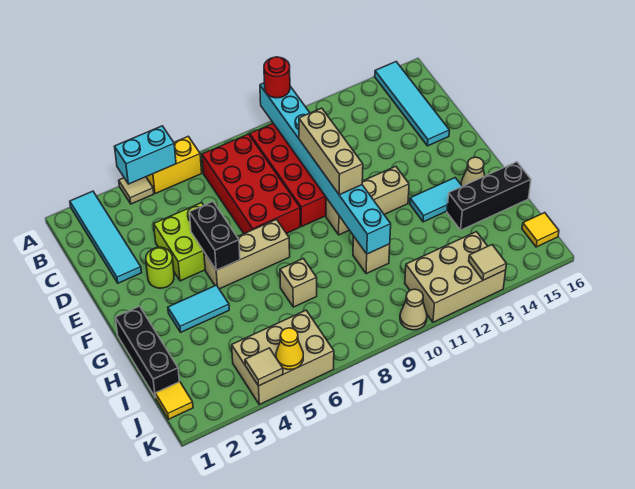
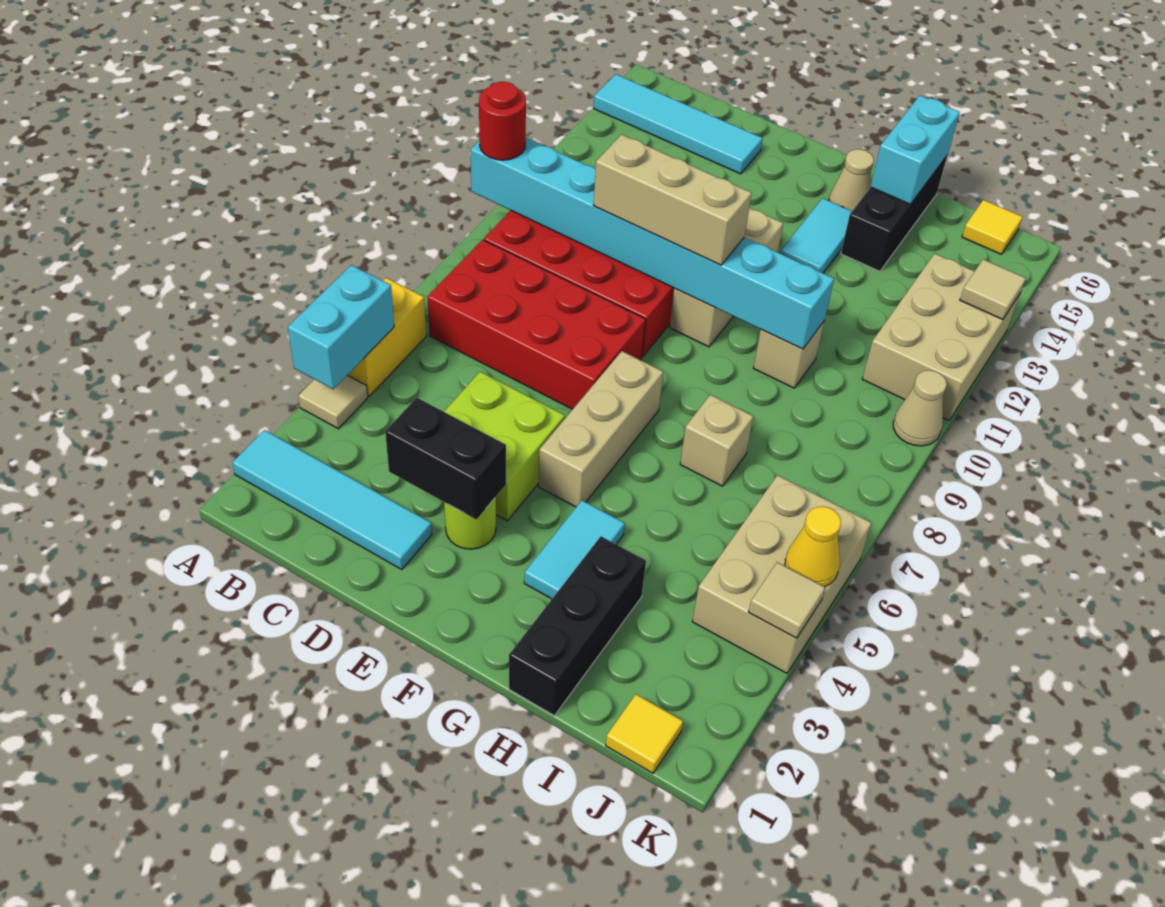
black 1x2 brick [189,202,240,270] -> black 1x2 brick moved to [385,397,506,520]
black 1x3 brick [115,306,179,398] -> black 1x3 brick turned to [509,536,646,716]
none -> cyan 1x2 brick [871,96,960,204]

